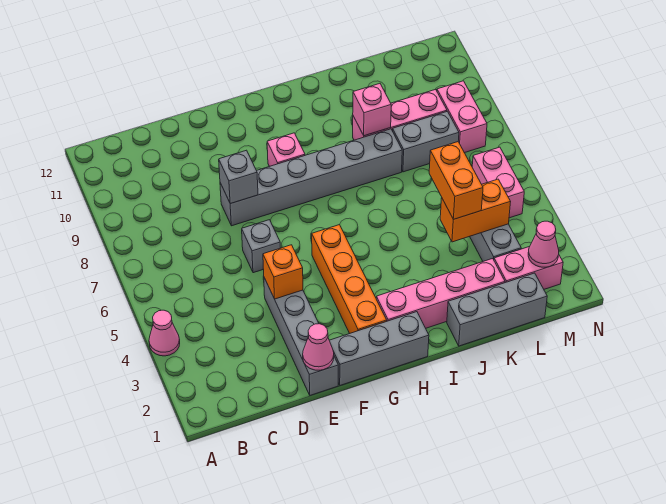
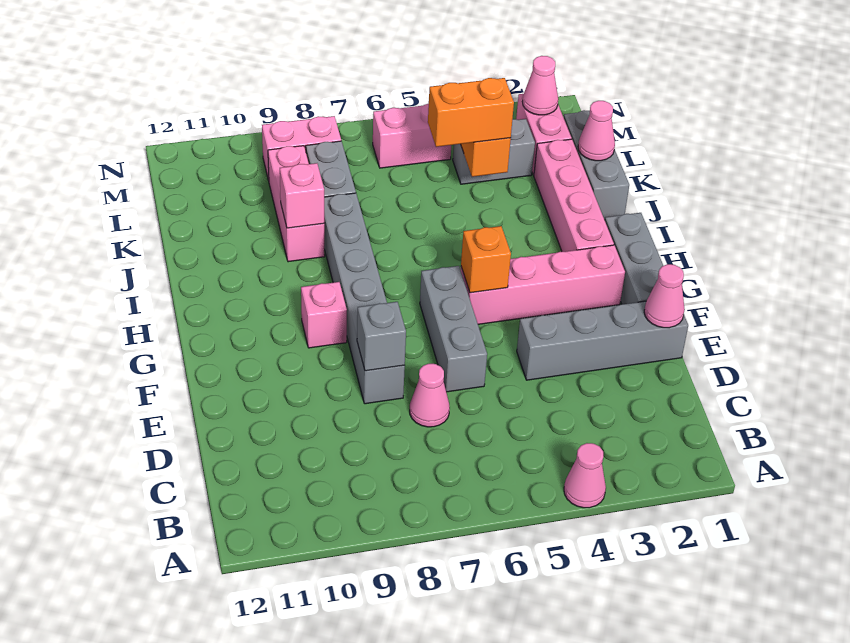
none -> pink 1x1 cone [410,364,450,427]
orange 1x1 brick [263,245,303,299] -> orange 1x1 brick moved to [461,226,511,293]
grey 1x1 brick [242,220,280,273] -> grey 1x3 brick [420,266,487,392]
orange 1x4 brick [312,225,387,334] -> pink 1x4 brick [461,245,625,324]
none -> pink 1x1 cone [578,101,615,161]

